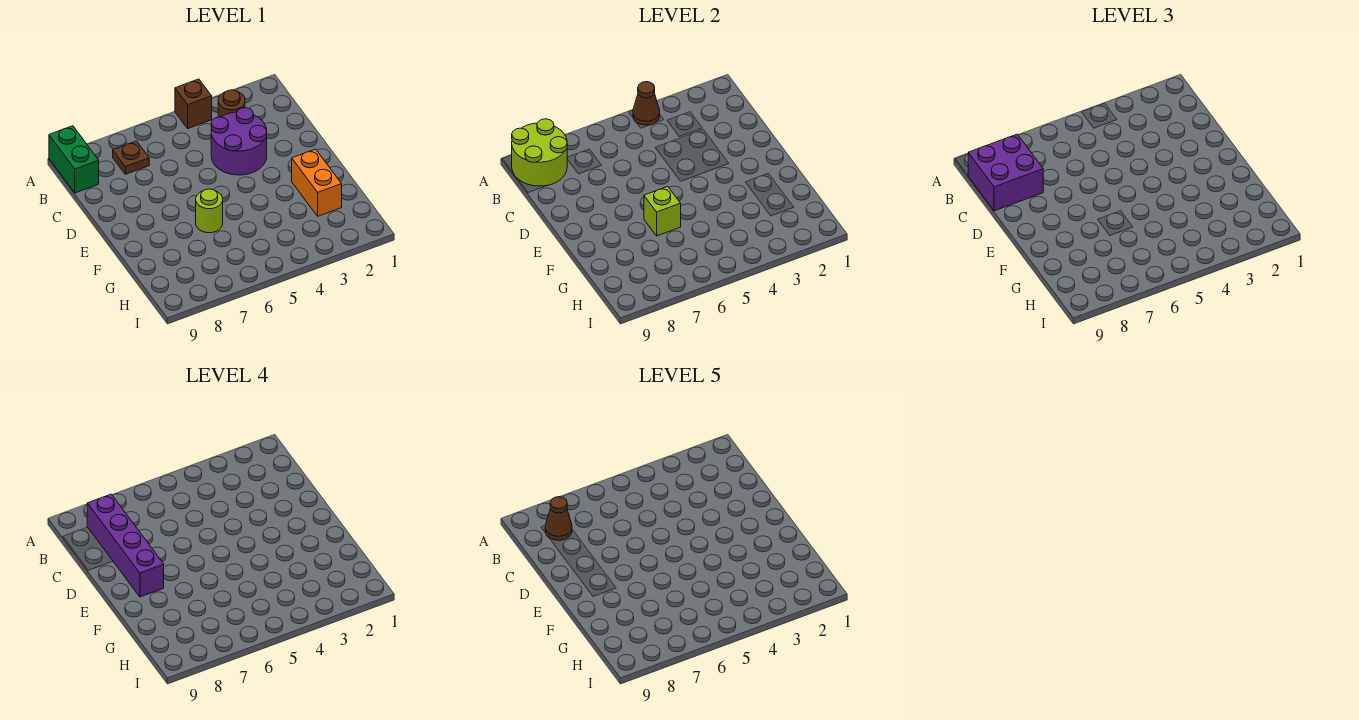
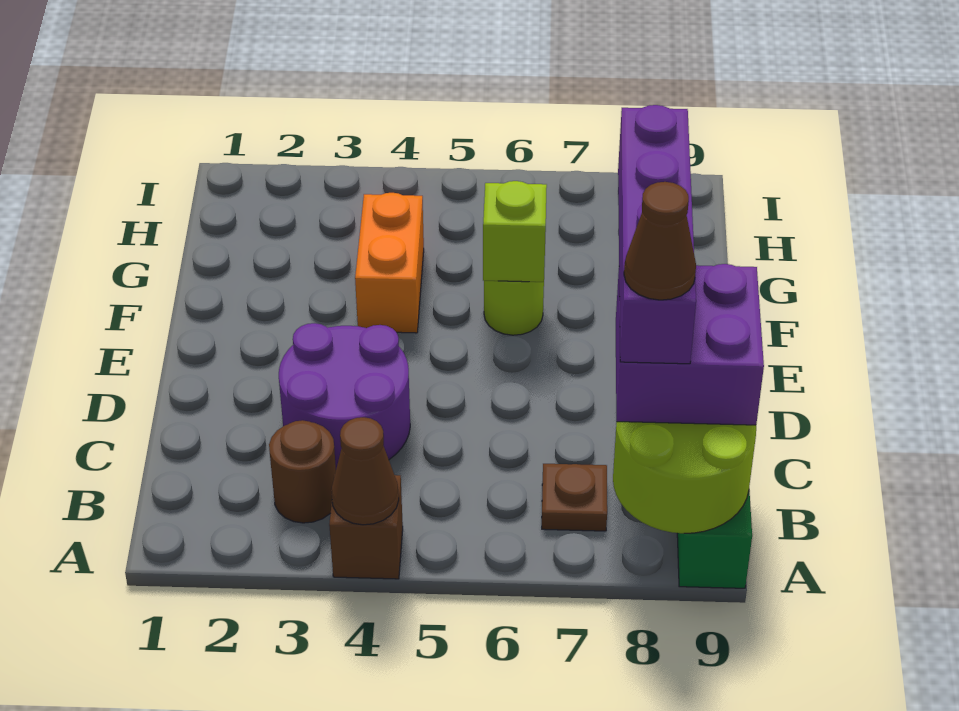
orange 1x2 brick [292,149,342,216] -> orange 1x2 brick moved to [355,193,424,333]

